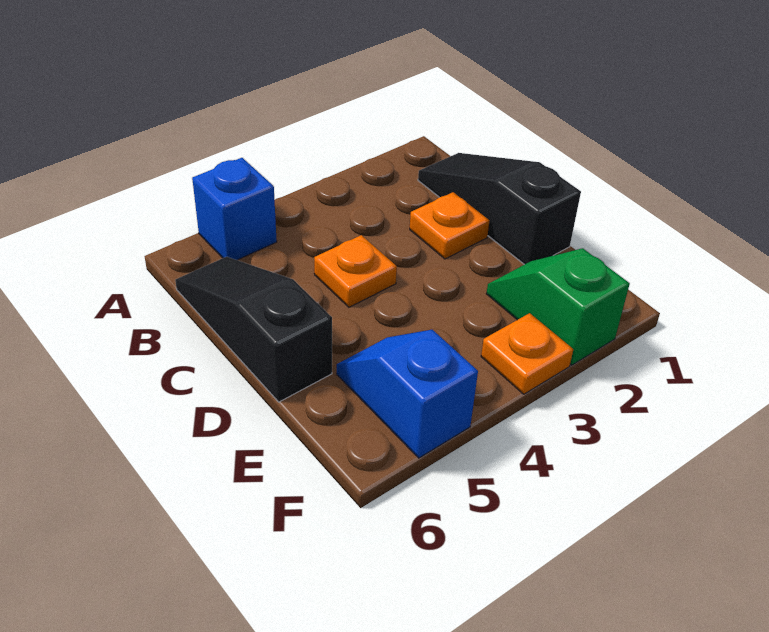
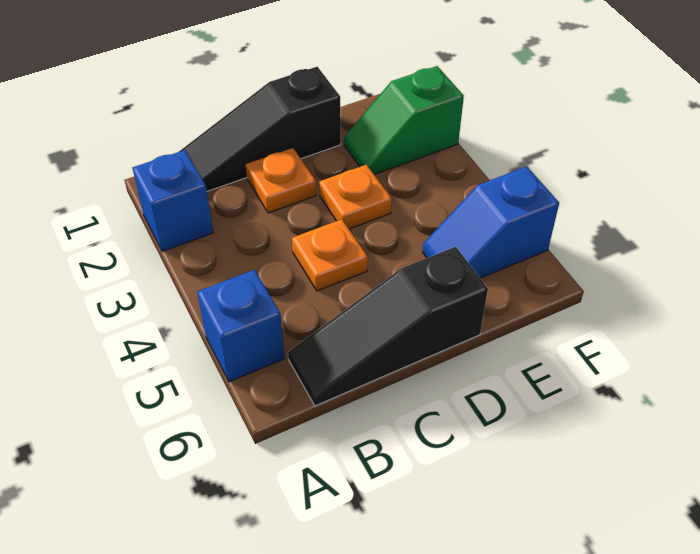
none -> blue 1x1 brick [133,150,214,251]
orange 1x1 plate [481,313,573,394] -> orange 1x1 plate moved to [319,165,392,229]

